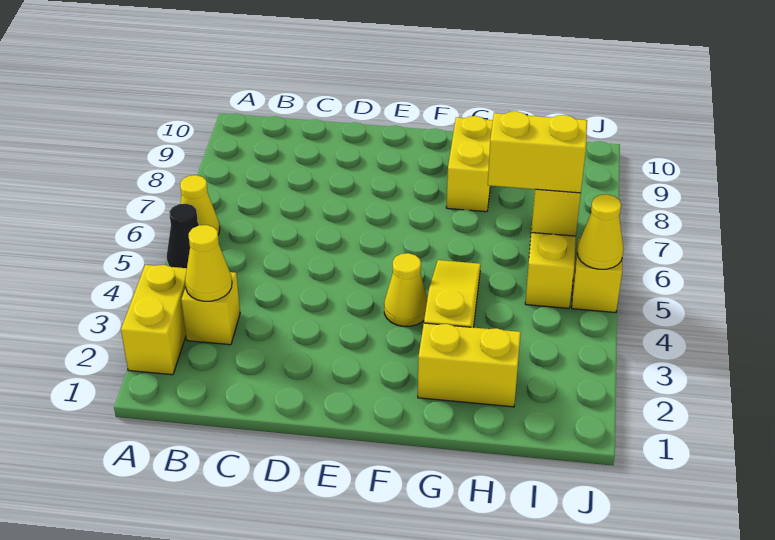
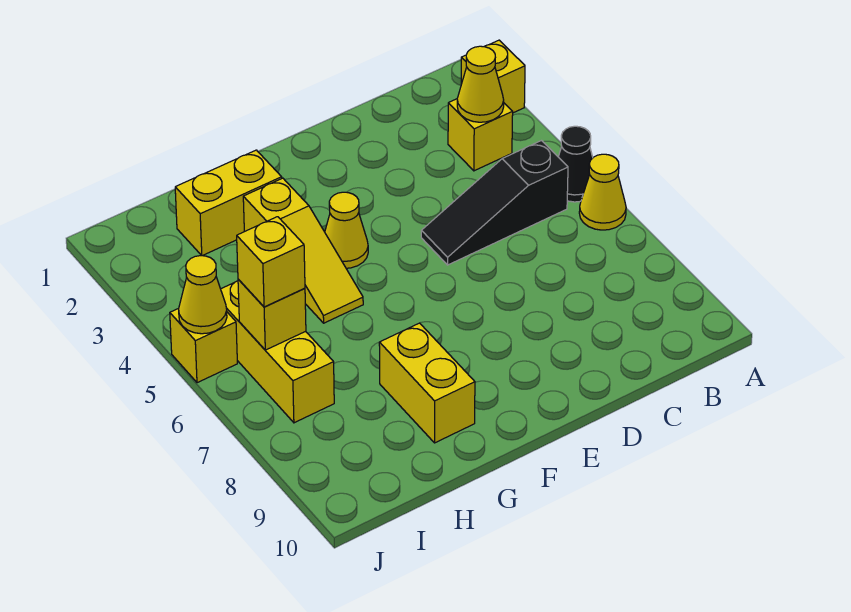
yellow 1x2 brick [121,265,187,375] -> yellow 1x1 brick [461,40,525,113]
none -> black 1x3 slope [421,141,568,265]
yellow 1x2 brick [488,111,587,193] -> yellow 1x1 brick [237,217,305,307]

